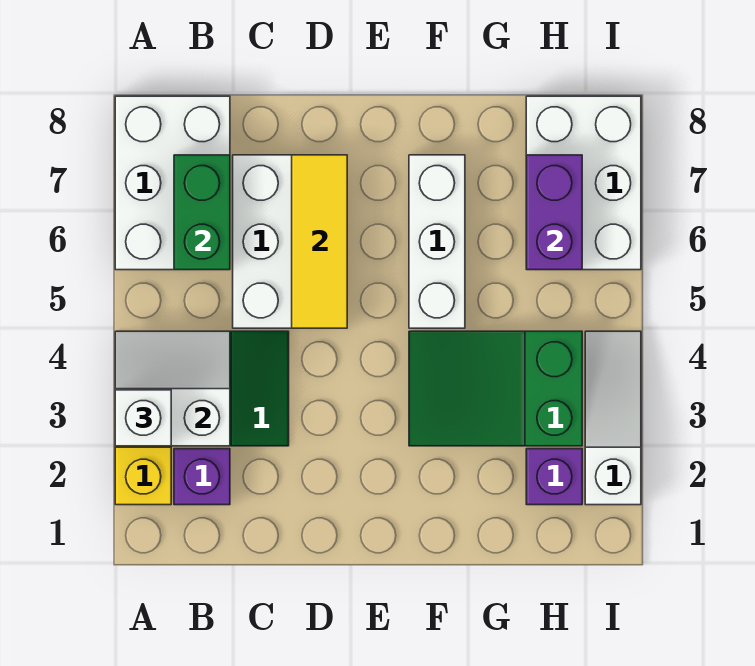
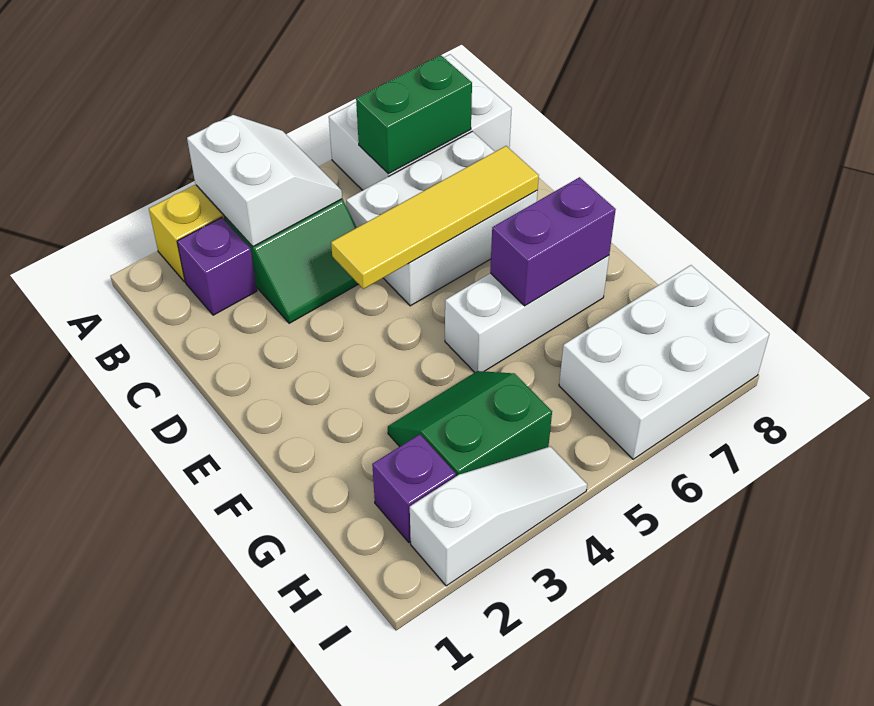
white 1x1 brick [115,390,171,446] -> none
yellow 1x3 tile [292,155,347,328] -> yellow 1x4 tile [331,146,539,289]
green 2x3 slope [409,331,582,446] -> green 2x2 slope [388,371,552,476]
purple 1x2 brick [526,155,582,270] -> purple 1x2 brick moved to [490,177,616,306]

